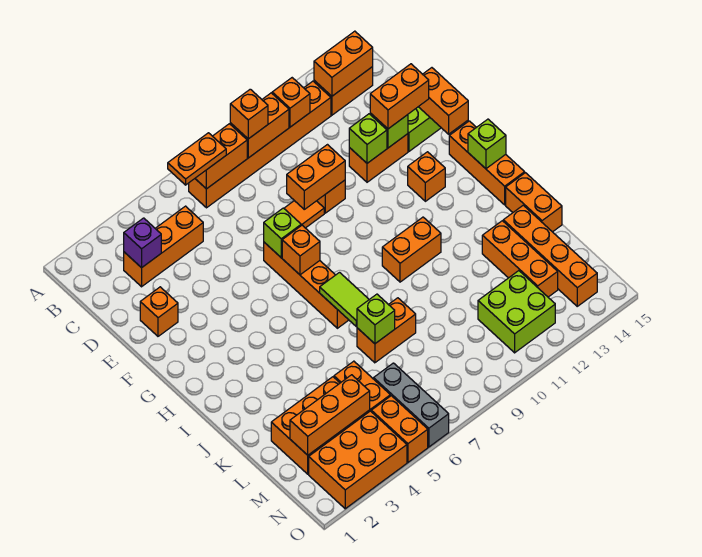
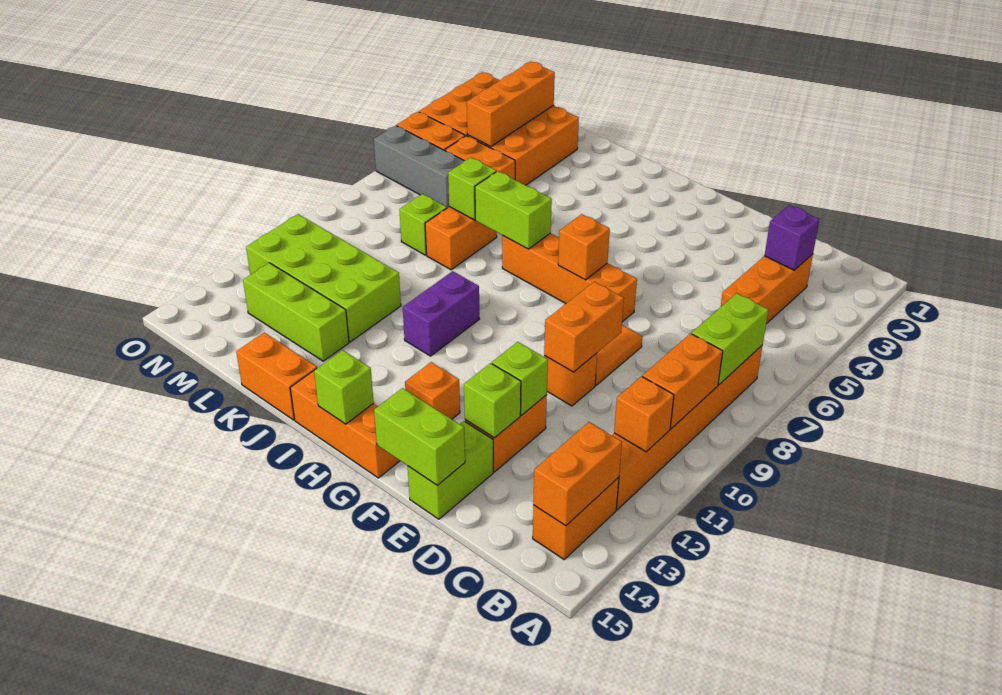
orange 1x2 plate [168,133,226,185] -> none
orange 1x2 brick [195,124,247,189] -> lime 1x2 brick [692,293,768,385]
orange 1x1 brick [230,89,268,139] -> none
orange 1x1 brick [140,287,178,336] -> none
orange 1x2 brick [370,64,429,129] -> none
orange 1x2 brick [419,68,468,134] -> lime 1x2 brick [374,388,465,485]
lime 1x1 brick [264,208,301,257] -> lime 1x1 brick moved to [399,194,447,255]
lime 1x2 tile [320,273,369,326] -> lime 1x2 brick [475,171,552,249]
orange 1x2 brick [382,217,441,282] -> purple 1x2 brick [403,271,479,356]
orange 1x3 brick [482,221,558,297] -> lime 1x3 brick [243,263,349,361]
orange 1x4 brick [503,205,597,306] -> none
lime 2x2 brick [478,271,555,353] -> lime 2x4 brick [246,214,401,342]

